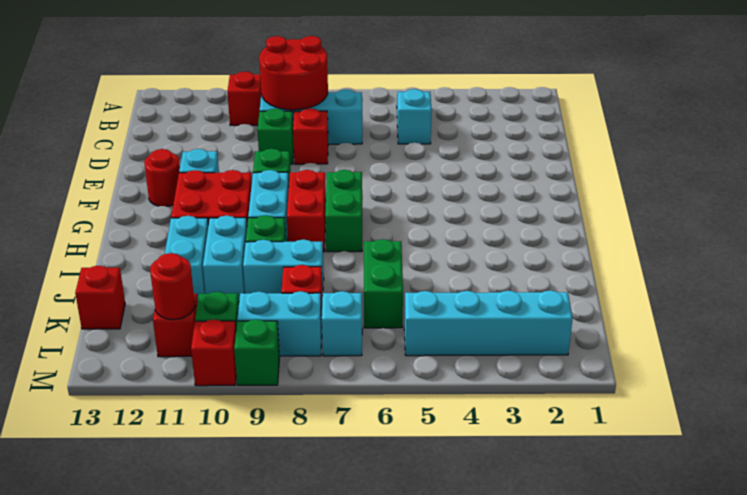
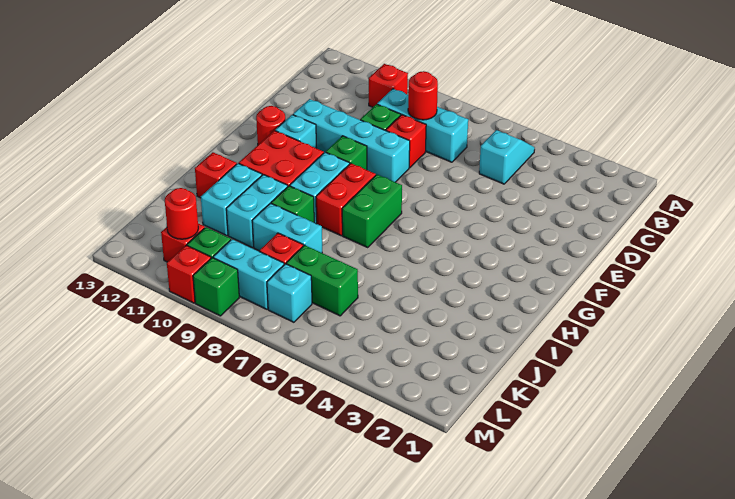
red 2x2 round brick [259,36,328,110] -> red 1x1 round brick [408,71,438,120]
green 1x2 brick [364,239,403,328] -> green 1x2 brick turned to [286,245,358,316]
red 1x1 brick [75,266,125,329] -> red 1x1 brick moved to [195,152,237,198]
cyan 1x4 brick [404,290,573,356] -> cyan 1x4 brick moved to [293,99,410,182]

